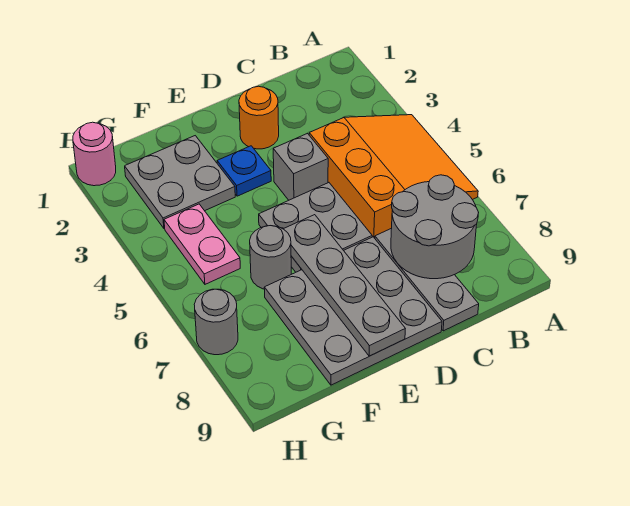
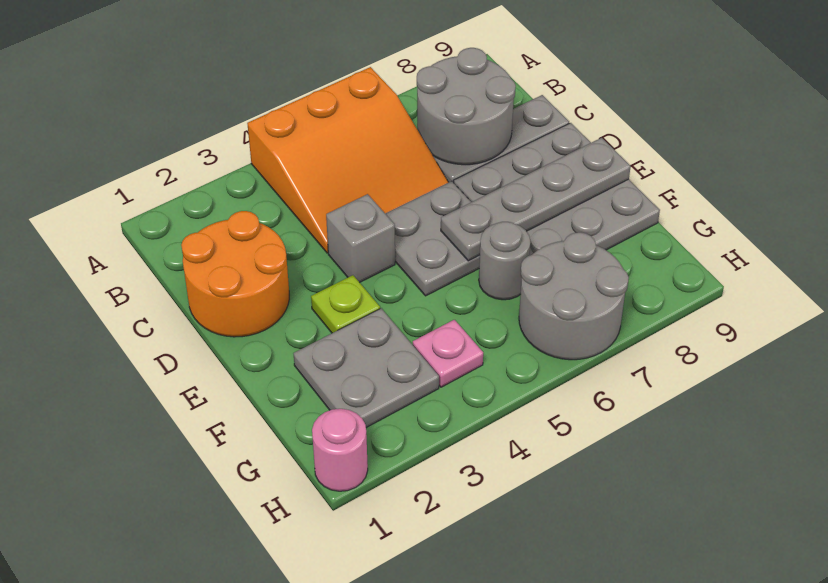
orange 3x3 slope [309,115,478,238] -> orange 3x3 slope turned to [247,67,448,253]
orange 1x1 round brick [239,86,279,149] -> orange 2x2 round brick [181,211,289,337]
blue 1x1 plate [217,146,271,196] -> lime 1x1 plate [311,275,380,333]
pink 1x2 plate [164,204,240,284] -> pink 1x1 plate [413,320,483,387]
grey 1x1 round brick [194,289,238,355] -> grey 2x2 round brick [519,232,629,360]

